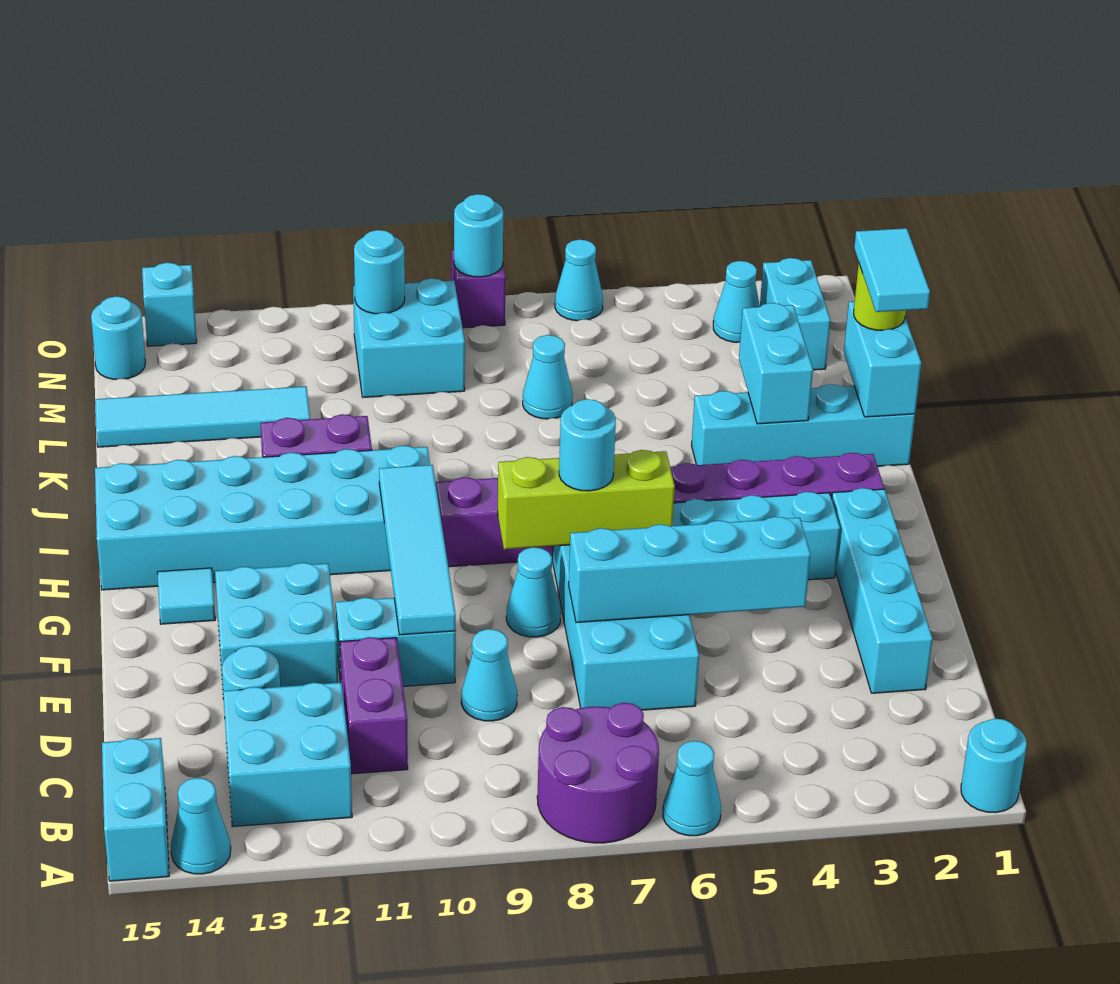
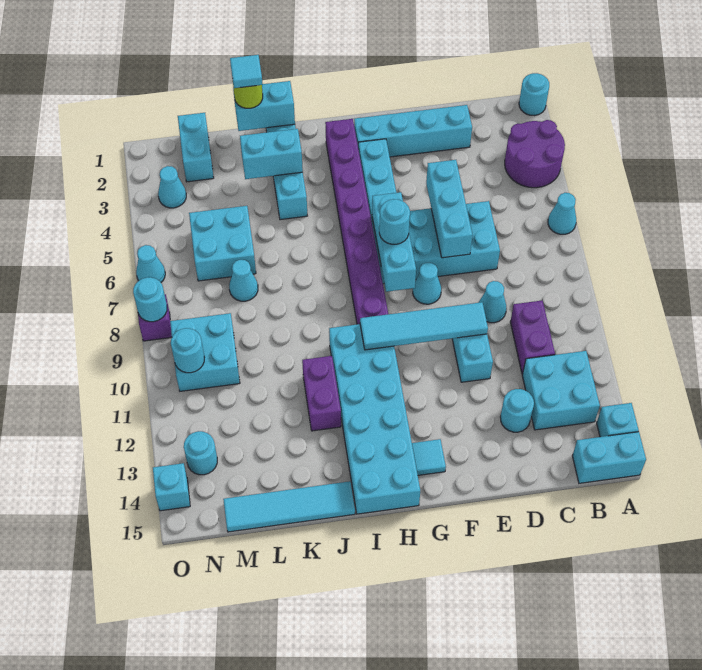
purple 2x2 round brick [537,703,659,843] -> purple 2x2 round brick moved to [505,120,565,188]
cyan 1x1 cone [171,778,231,874] -> cyan 1x1 brick [597,403,639,437]
purple 1x2 brick [340,637,408,774] -> purple 1x2 brick turned to [510,300,555,374]
cyan 1x4 brick [569,517,810,623] -> cyan 1x3 brick [426,160,472,258]
cyan 2x2 brick [215,563,338,699] -> cyan 2x2 brick moved to [189,206,256,281]
lime 1x3 brick [498,450,675,549] -> cyan 1x3 brick [372,192,416,292]
cyan 1x2 tile [854,228,930,312] -> cyan 1x1 tile [230,55,263,88]
cyan 1x4 tile [95,386,310,447] -> cyan 1x4 tile turned to [223,481,355,532]
cyan 1x2 brick [760,258,830,370] -> cyan 1x2 brick turned to [178,113,214,182]
cyan 1x1 round brick [91,296,145,380] -> cyan 1x1 round brick moved to [184,431,217,475]

